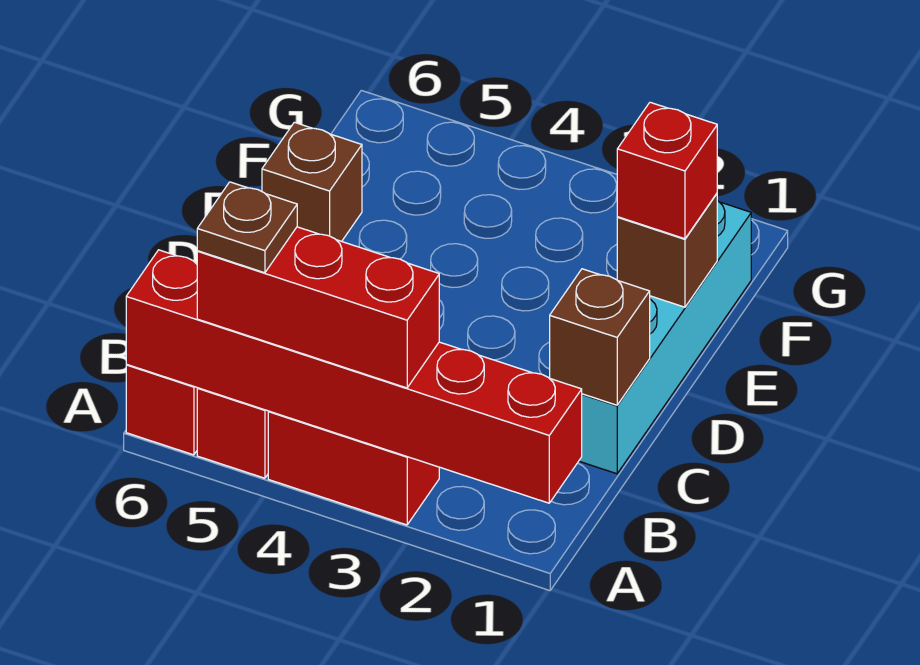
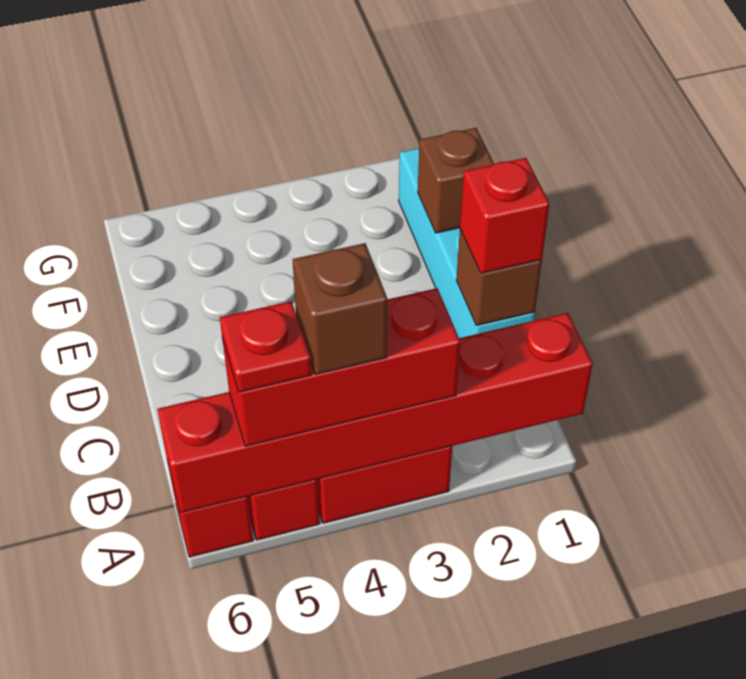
brown 1x1 plate [197,182,297,273] -> red 1x1 plate [220,301,312,392]
red 1x1 brick [617,102,717,239] -> red 1x1 brick moved to [460,158,550,273]
brown 1x1 brick [262,122,362,241] -> brown 1x1 brick moved to [293,243,387,374]

